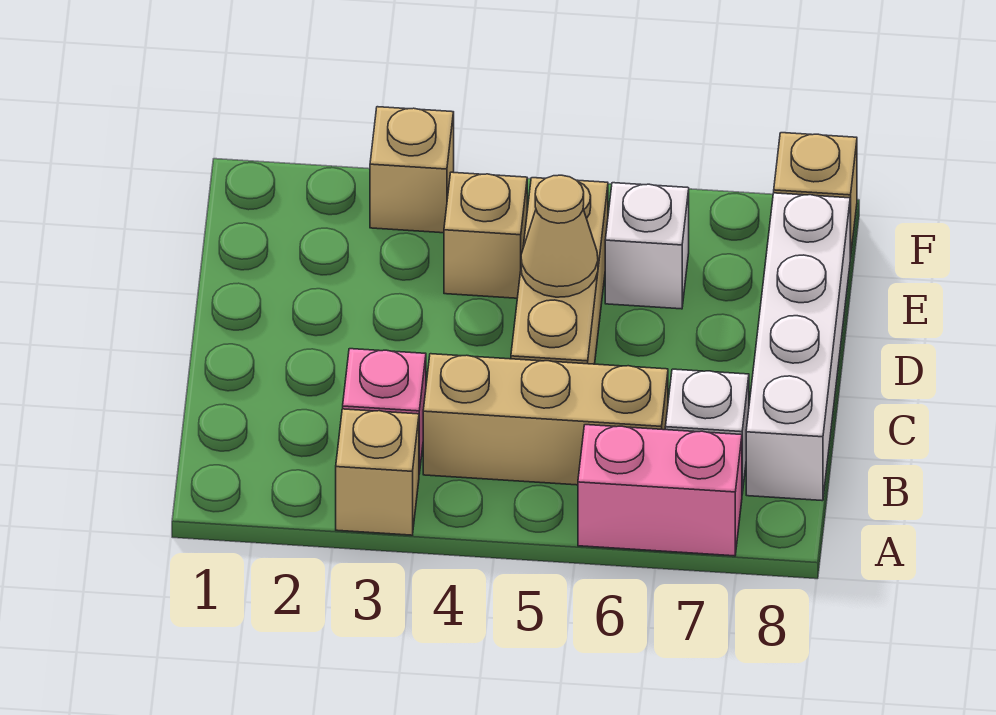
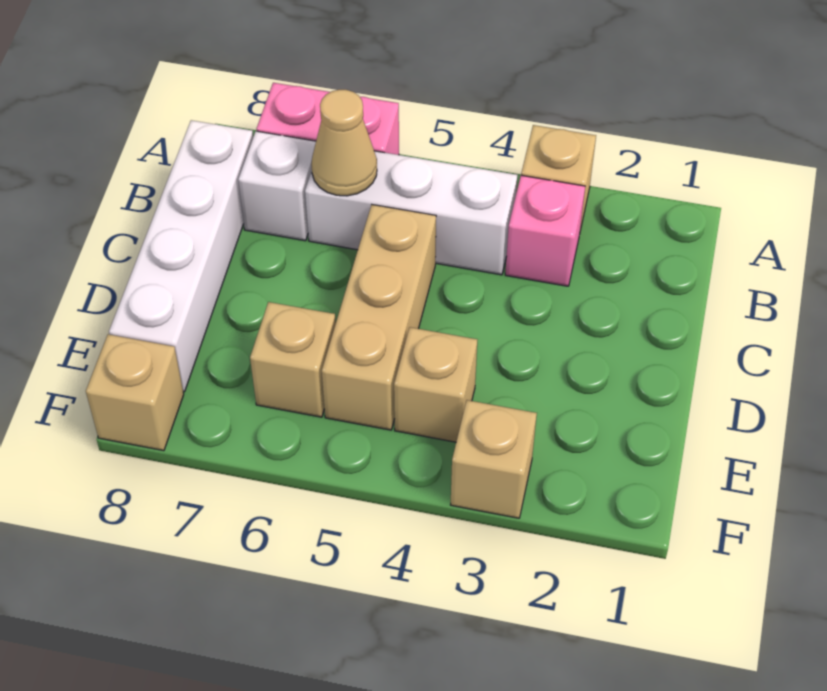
tan 1x3 brick [423,354,668,485] -> white 1x3 brick [305,151,517,275]
tan 1x1 cone [521,175,598,297] -> tan 1x1 cone moved to [311,90,377,196]
white 1x1 brick [605,183,689,309] -> tan 1x1 brick [250,302,336,417]

